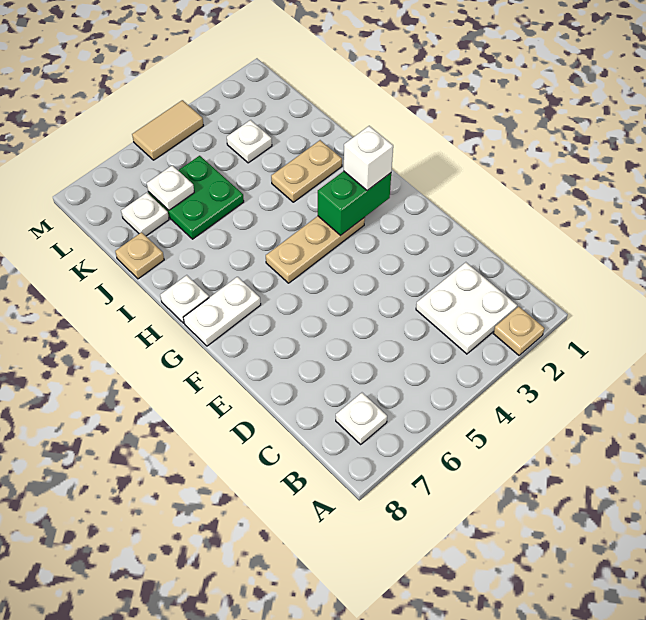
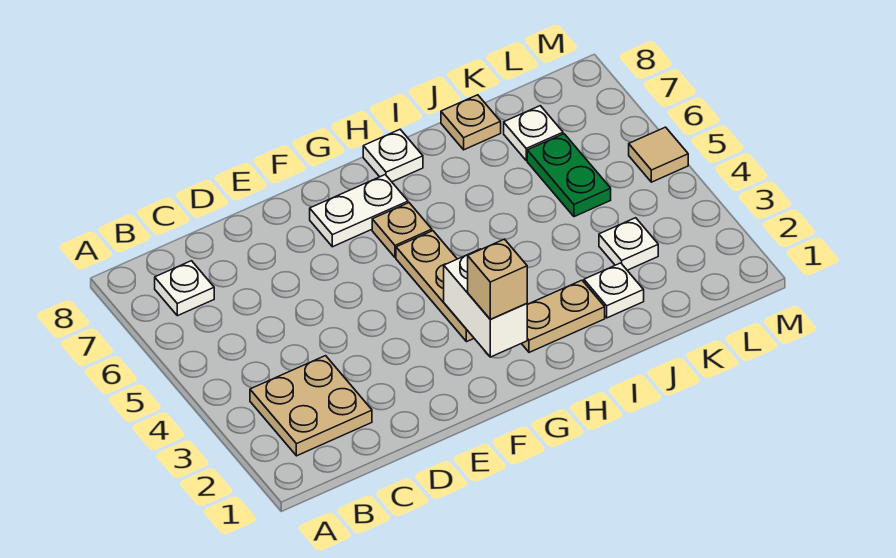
tan 1x1 plate [493,306,545,355] -> tan 1x1 plate moved to [372,203,432,258]
white 2x2 plate [416,262,517,354] -> tan 2x2 plate [250,356,372,456]
green 1x2 brick [318,171,391,235] -> white 1x2 brick [444,249,528,357]
white 1x1 brick [344,126,393,190] -> tan 1x1 brick [468,239,527,319]
white 1x2 plate [184,277,261,346] -> white 1x2 plate turned to [310,175,408,247]
tan 1x2 plate [271,140,342,202] -> tan 1x2 plate turned to [522,280,605,352]
green 2x2 plate [148,156,244,239] -> green 1x2 plate [527,134,611,217]
white 1x1 plate [147,165,194,210] -> white 1x1 plate moved to [584,263,644,318]
tan 1x2 tile [132,100,204,160] -> tan 1x1 tile [629,127,688,182]

